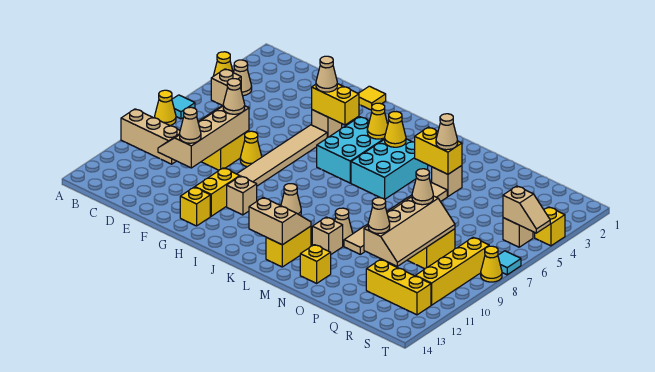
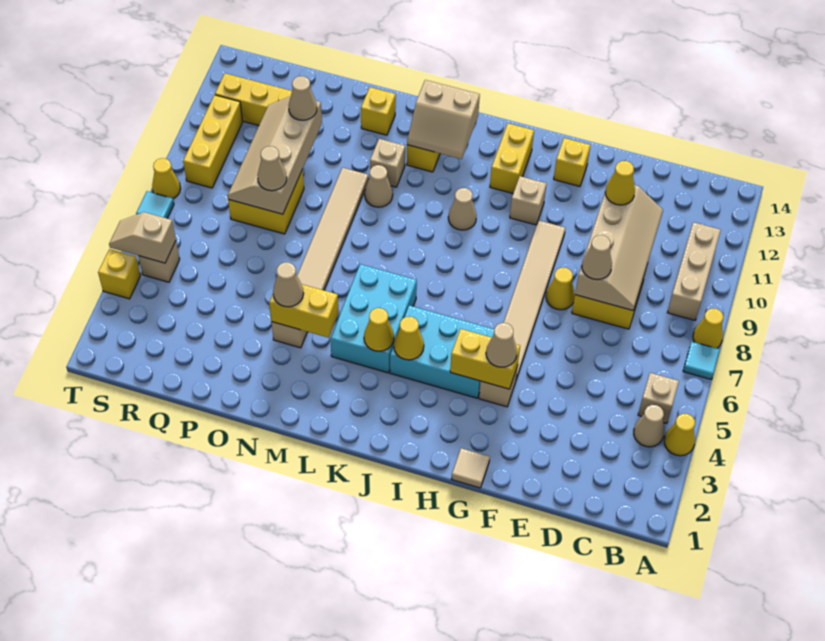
tan 1x3 brick [121,109,180,164] -> tan 1x3 brick turned to [667,222,721,320]
tan 1x1 cone [180,107,201,143] -> yellow 1x1 cone [605,161,635,205]
yellow 1x1 tile [359,86,386,110] -> tan 1x1 tile [452,448,490,488]
yellow 1x2 brick [195,168,240,216] -> yellow 1x2 brick moved to [490,123,534,193]
cyan 2x3 brick [317,117,385,183] -> cyan 2x3 brick turned to [390,305,494,398]
yellow 1x4 brick [416,237,489,305] -> yellow 1x3 brick [183,95,243,188]

